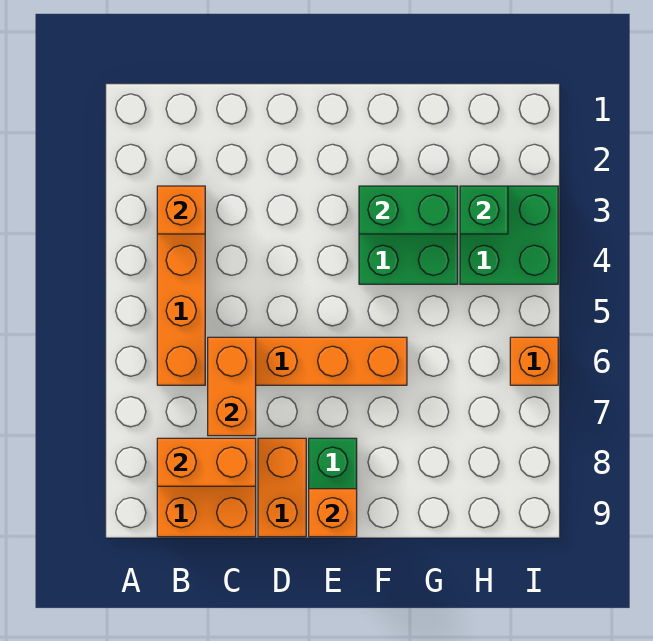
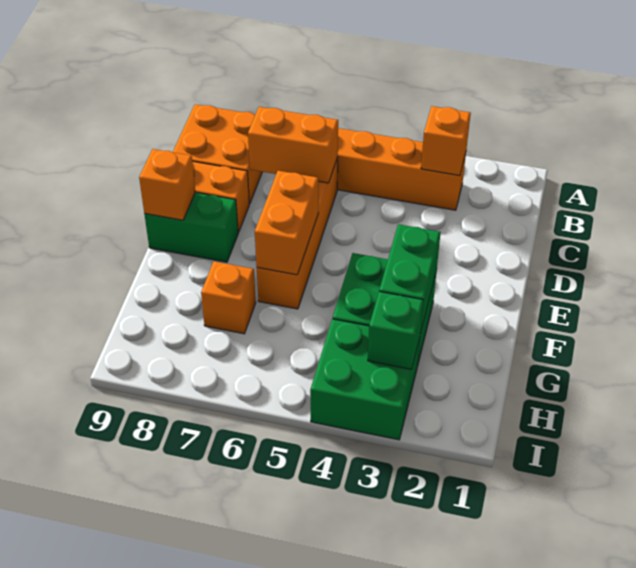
orange 1x2 brick [157,438,256,486] -> orange 1x2 brick moved to [255,171,318,275]
orange 1x1 brick [510,337,558,385] -> orange 1x1 brick moved to [201,262,256,334]

